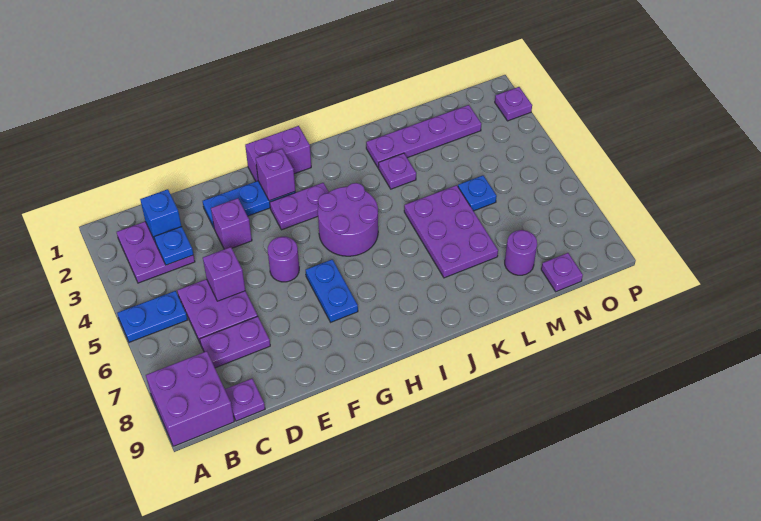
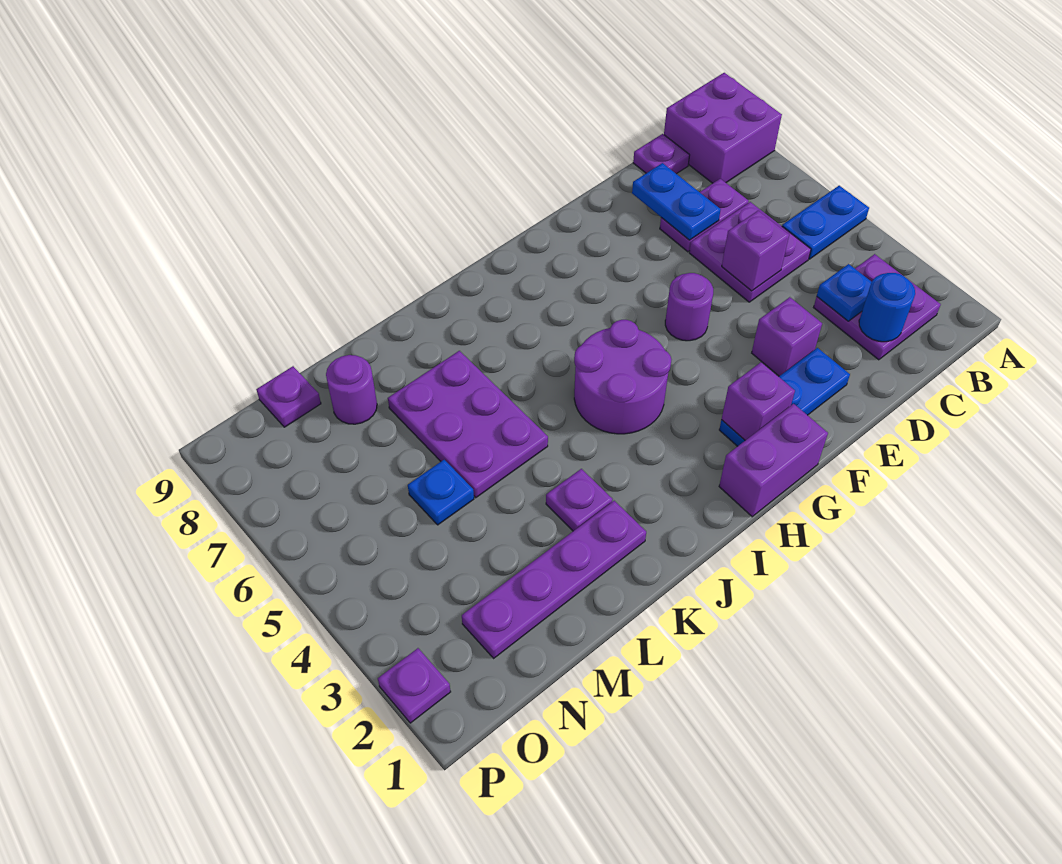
blue 1x1 brick [140,189,181,241] -> blue 1x1 round brick [859,273,915,342]
purple 1x2 plate [270,183,329,230] -> none
blue 1x2 plate [306,259,358,322] -> blue 1x2 plate moved to [632,163,721,240]

